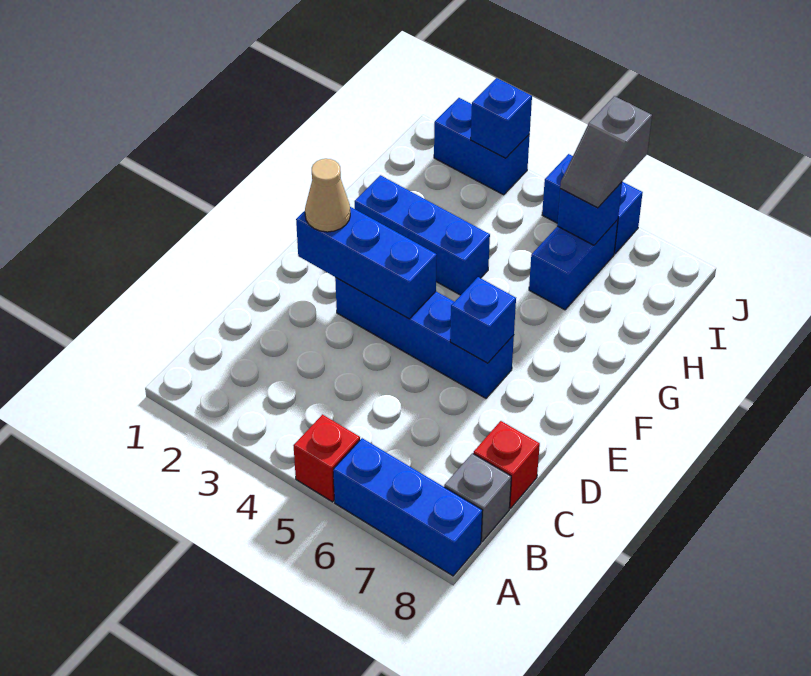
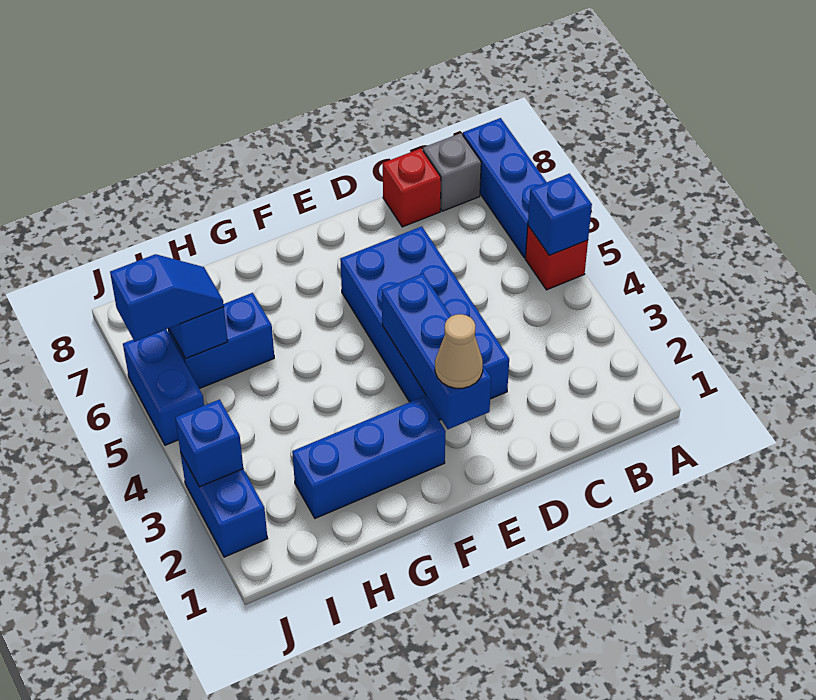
blue 1x4 brick [335,278,514,398] -> blue 2x4 brick [340,226,509,420]
blue 1x1 brick [450,277,516,363] -> blue 1x1 brick moved to [528,174,592,255]
blue 1x3 brick [355,175,490,295] -> blue 1x3 brick turned to [292,396,446,518]
grey 1x2 slope [560,96,652,208] -> blue 1x2 slope [110,254,224,341]

